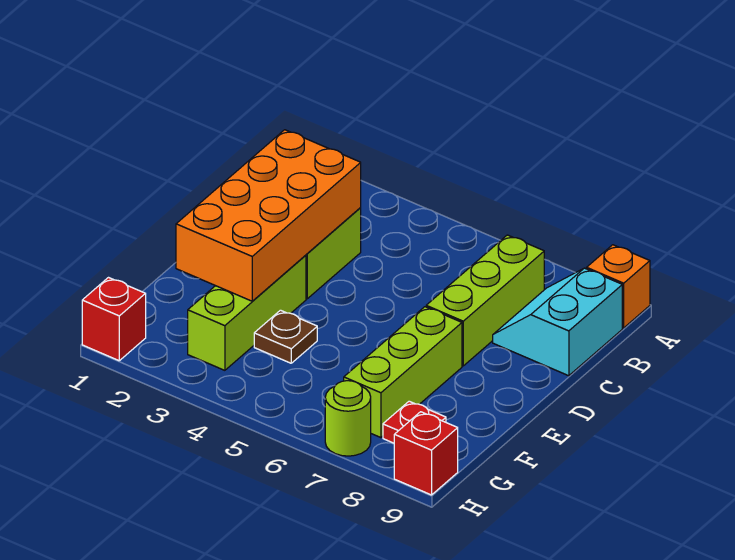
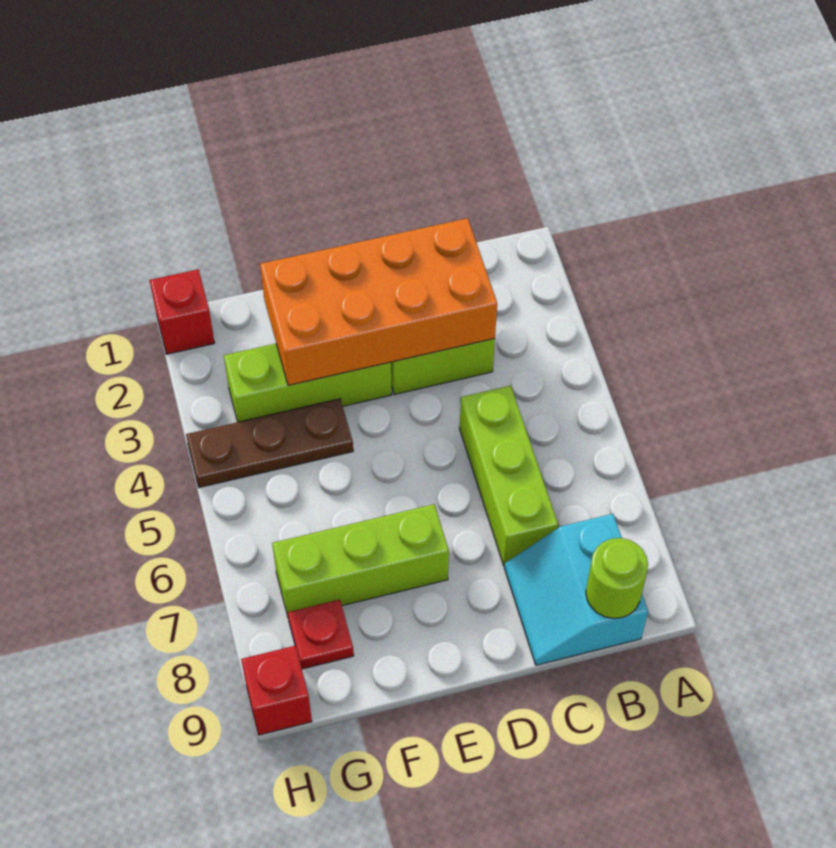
orange 1x1 brick [587,245,650,328] -> none
lime 1x3 brick [426,235,544,366] -> lime 1x3 brick turned to [460,386,558,566]
cyan 2x2 slope [493,268,622,376] -> cyan 2x2 slope turned to [504,514,648,665]
brown 1x1 plate [254,310,317,363] -> brown 1x3 plate [186,399,353,488]
lime 1x1 round brick [325,381,371,456] -> lime 1x1 round brick moved to [586,538,648,618]

